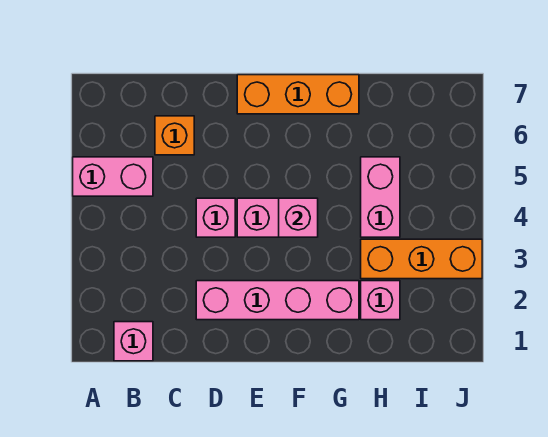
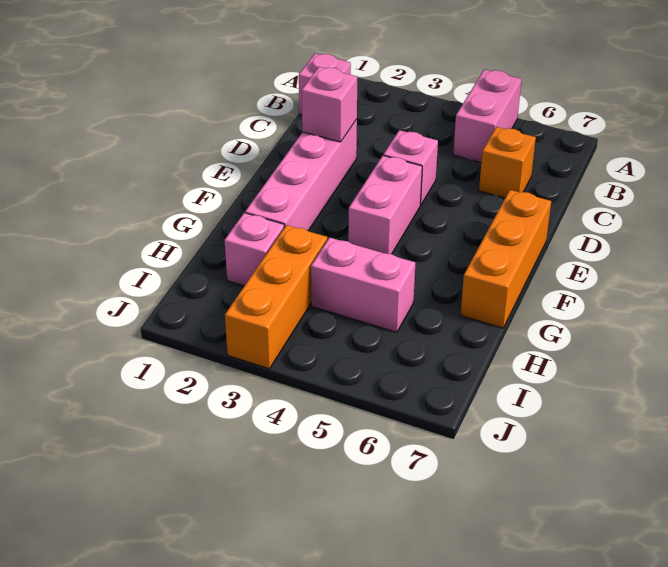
pink 1x1 brick [279,198,318,237] -> pink 1x1 brick moved to [302,67,357,142]

